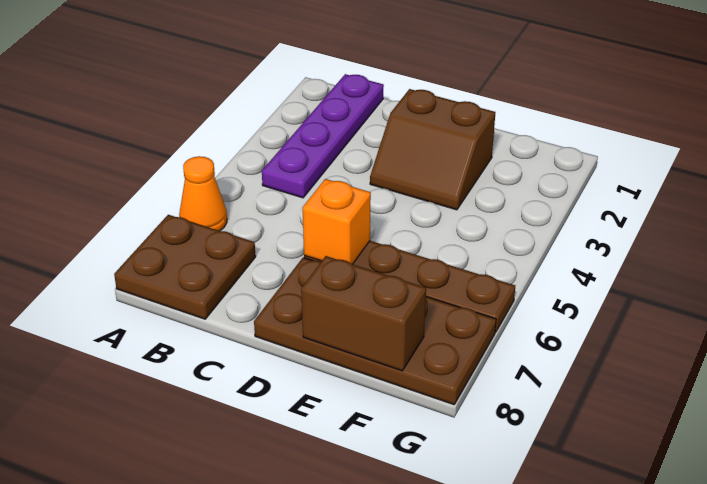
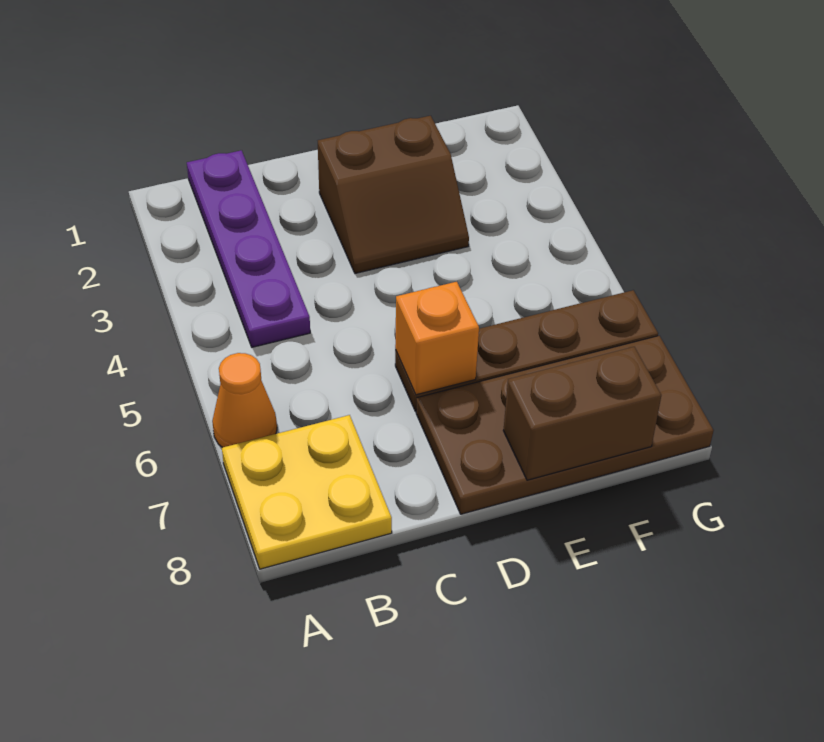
brown 2x2 plate [114,215,256,319] -> yellow 2x2 plate [222,415,392,569]

